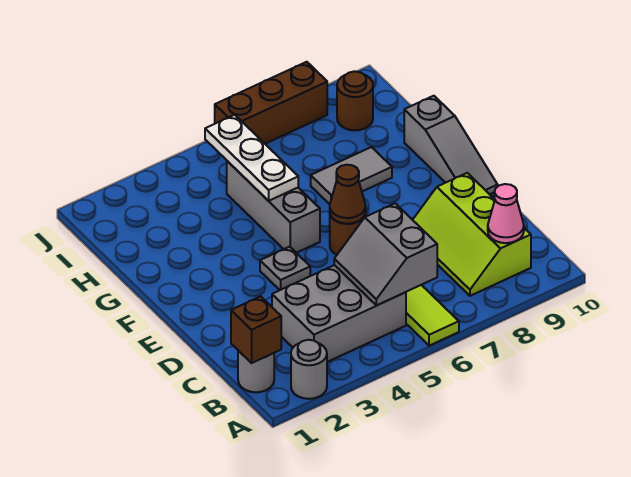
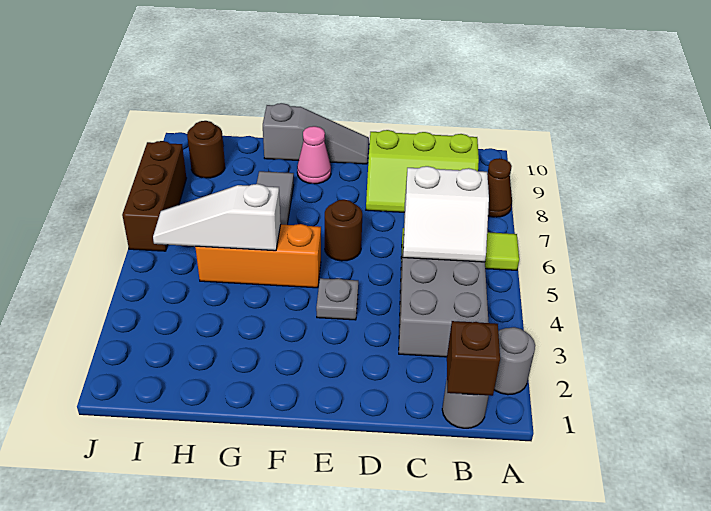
grey 2x2 slope [334,203,437,305] -> white 2x2 slope [403,166,489,262]
pink 1x1 cone [488,184,524,243] -> pink 1x1 cone moved to [297,126,331,184]
brown 1x1 cone [330,165,366,224] -> brown 1x1 cone moved to [487,158,512,217]
grey 1x3 brick [227,161,320,253] -> orange 1x3 brick [195,224,321,288]
white 1x3 plate [205,115,298,201] -> white 1x3 slope [153,184,281,251]

